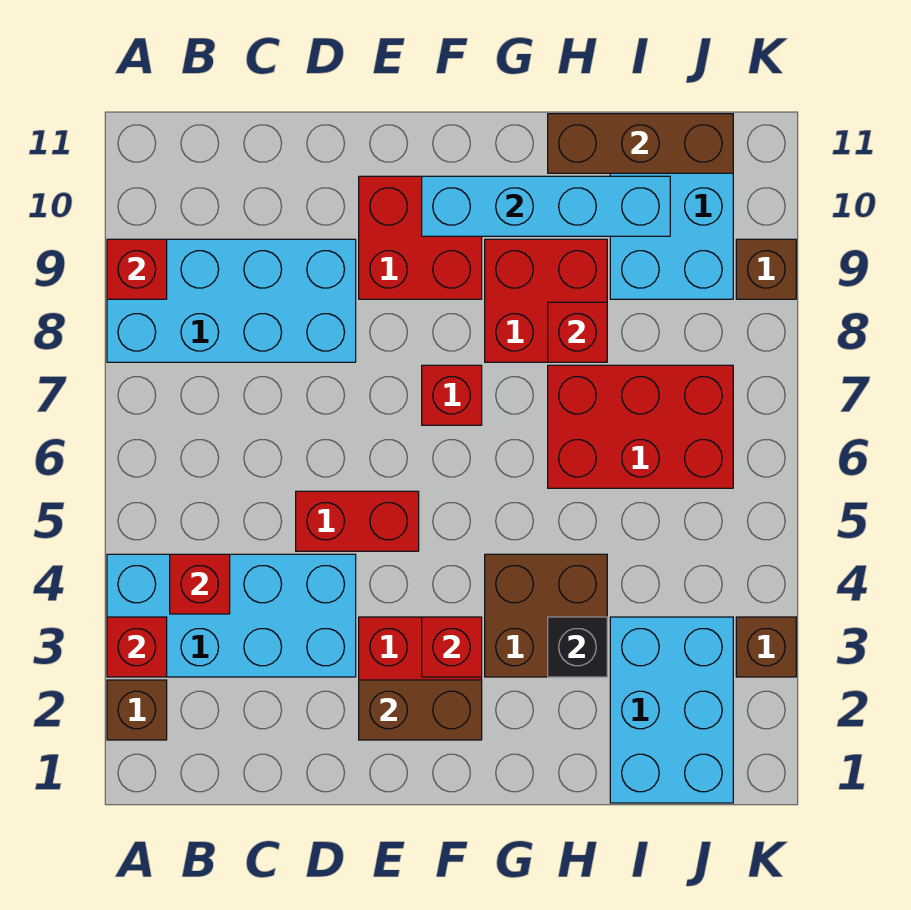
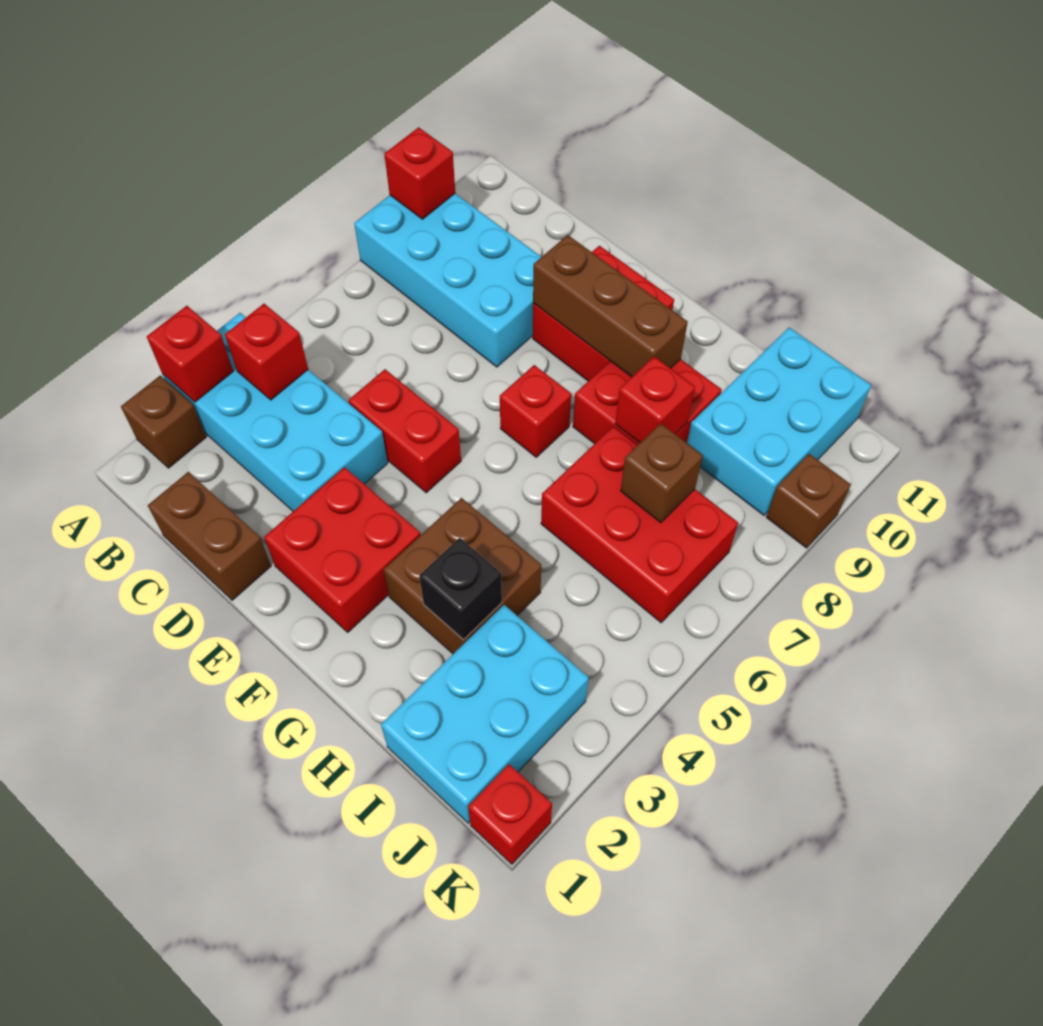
brown 1x2 brick [359,680,482,740] -> brown 1x2 brick moved to [148,472,271,600]
red 1x1 brick [422,617,482,677] -> red 1x1 brick moved to [468,764,552,864]
cyan 1x4 brick [422,176,670,236] -> none
brown 1x3 brick [548,114,733,173] -> brown 1x3 brick moved to [533,235,688,377]
brown 1x1 brick [736,617,796,677] -> brown 1x1 brick moved to [621,423,703,523]

